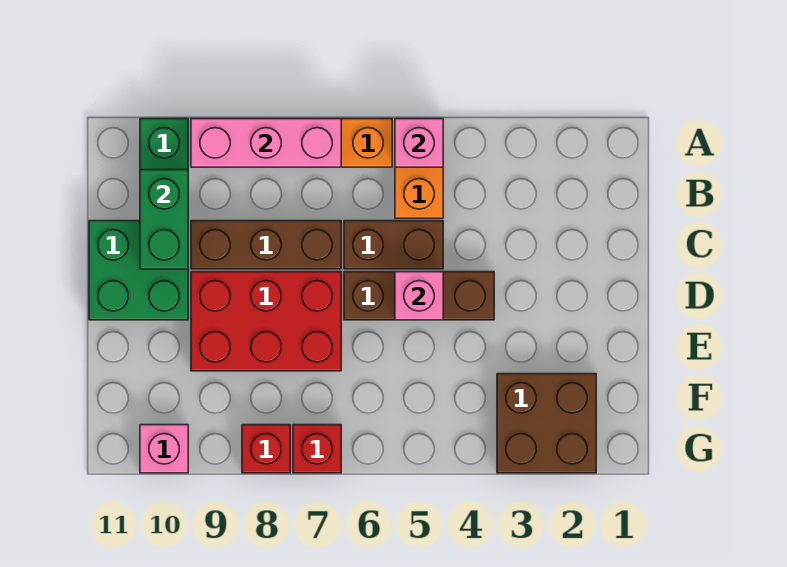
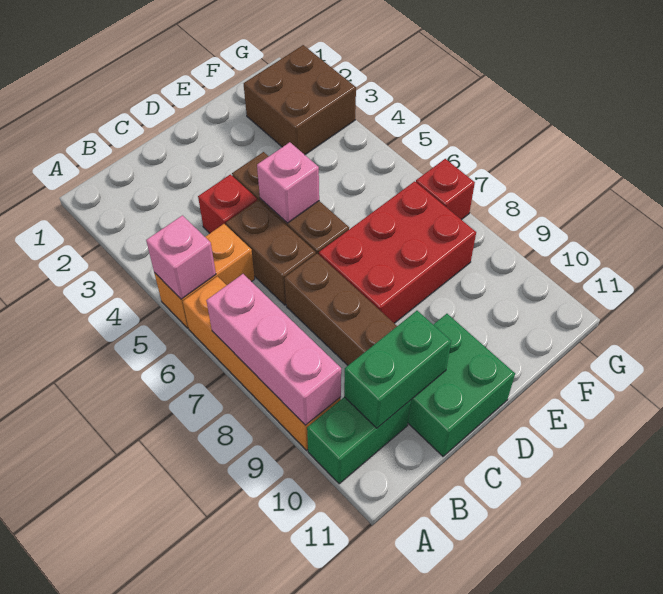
red 2x3 brick [191,272,341,371] -> red 2x3 brick turned to [319,181,476,323]
red 1x1 brick [242,425,290,473] -> red 1x1 brick moved to [198,174,257,233]
pink 1x1 brick [140,425,188,473] -> none

